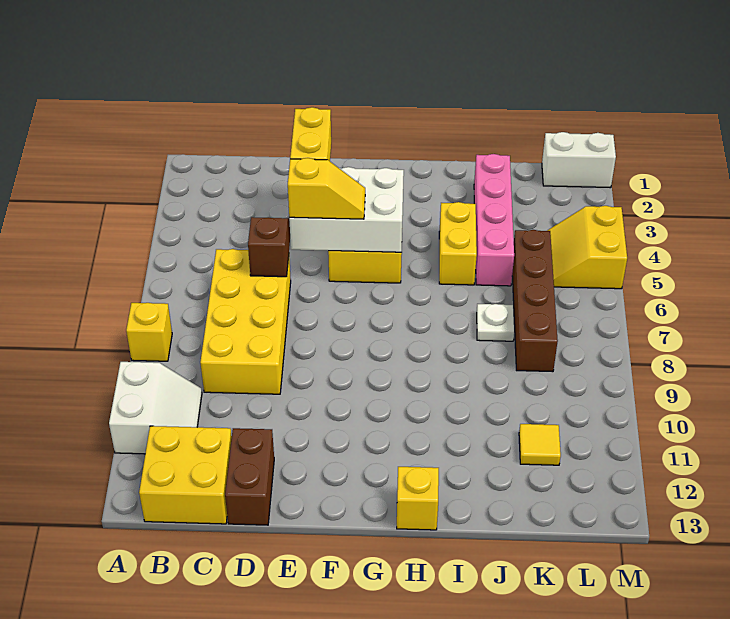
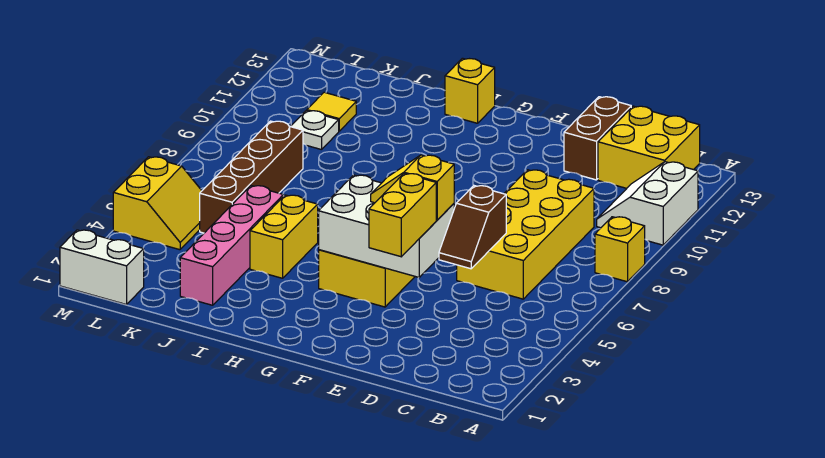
white 1x1 plate [477,304,514,341] -> white 1x1 plate moved to [290,111,339,150]

